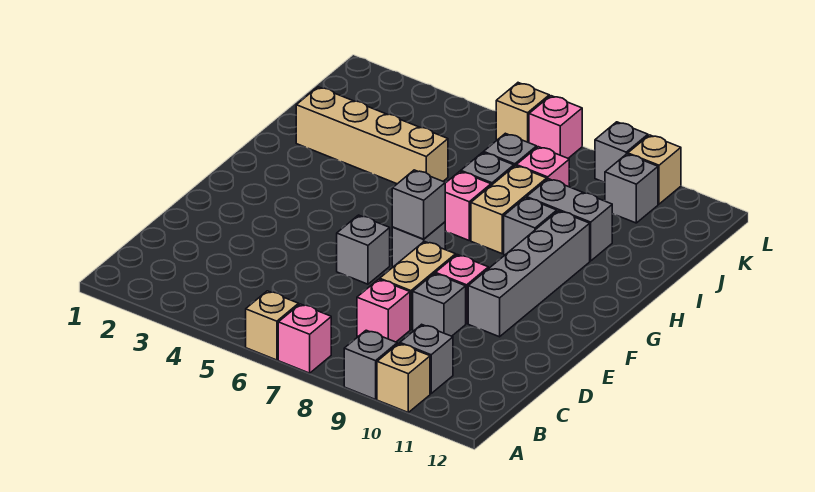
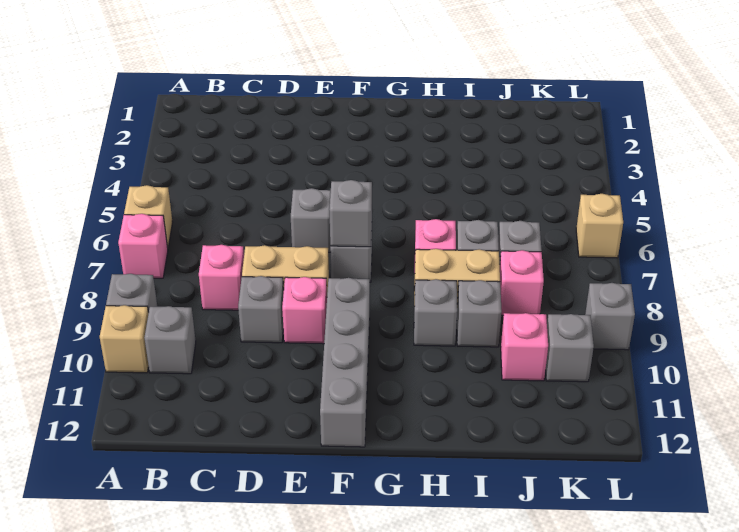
grey 1x4 brick [468,211,590,337] -> grey 1x4 brick turned to [320,278,370,447]
tan 1x4 brick [296,87,448,184] -> none
grey 1x2 brick [527,179,612,261] -> grey 1x1 brick [457,280,502,347]
pink 1x1 brick [529,96,582,158] -> pink 1x1 brick moved to [501,313,548,381]
tan 1x1 brick [628,135,681,204] -> none

